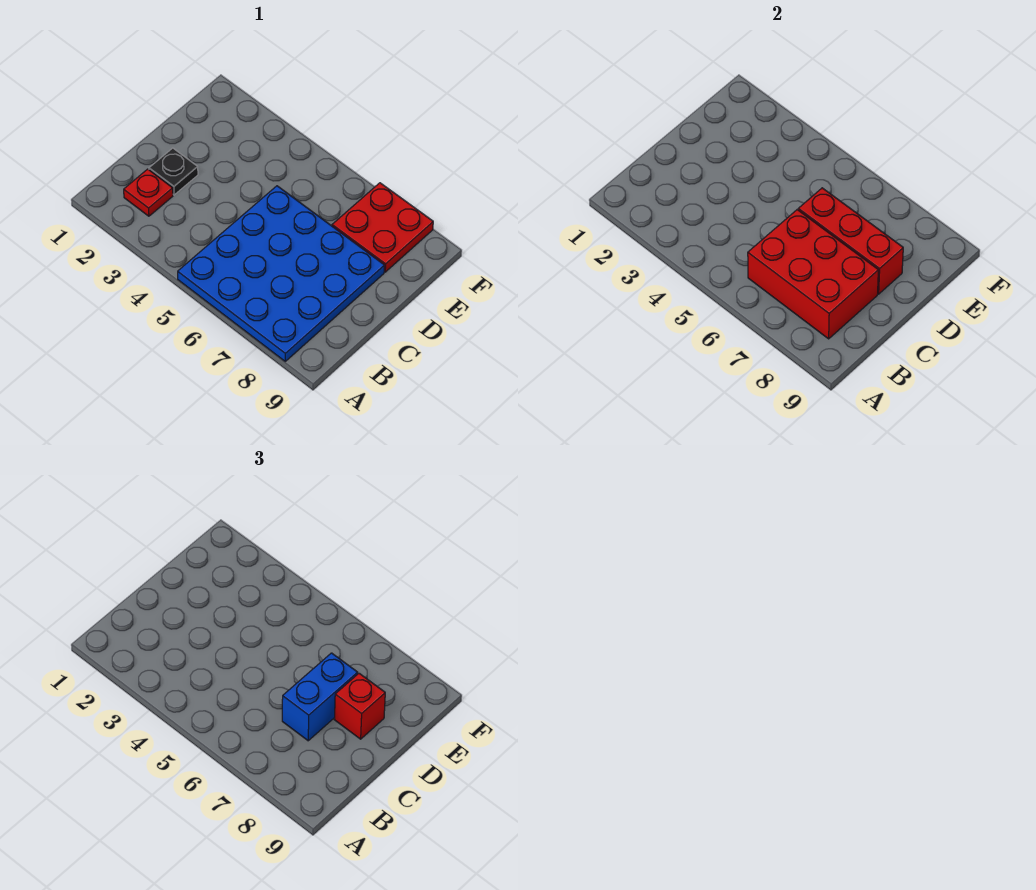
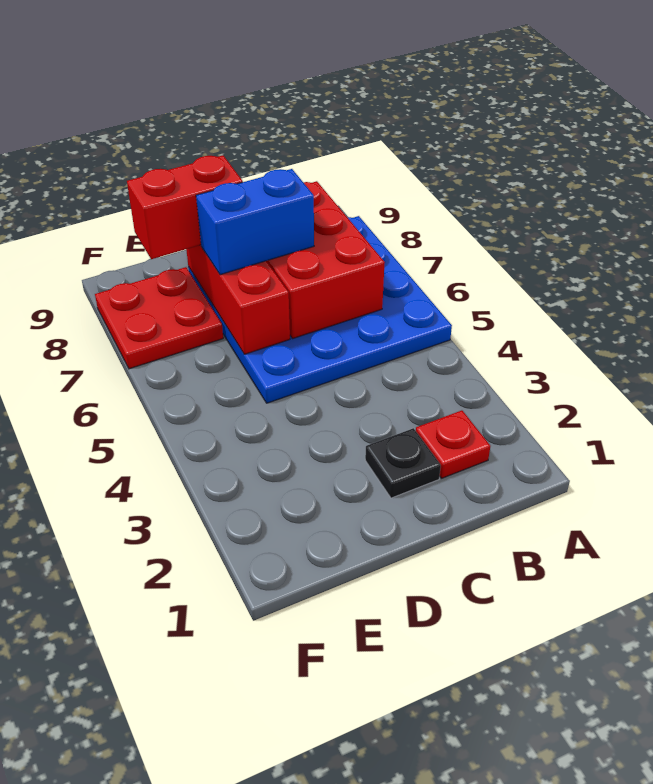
red 1x1 brick [334,673,385,739] -> red 1x2 brick [127,155,243,259]

